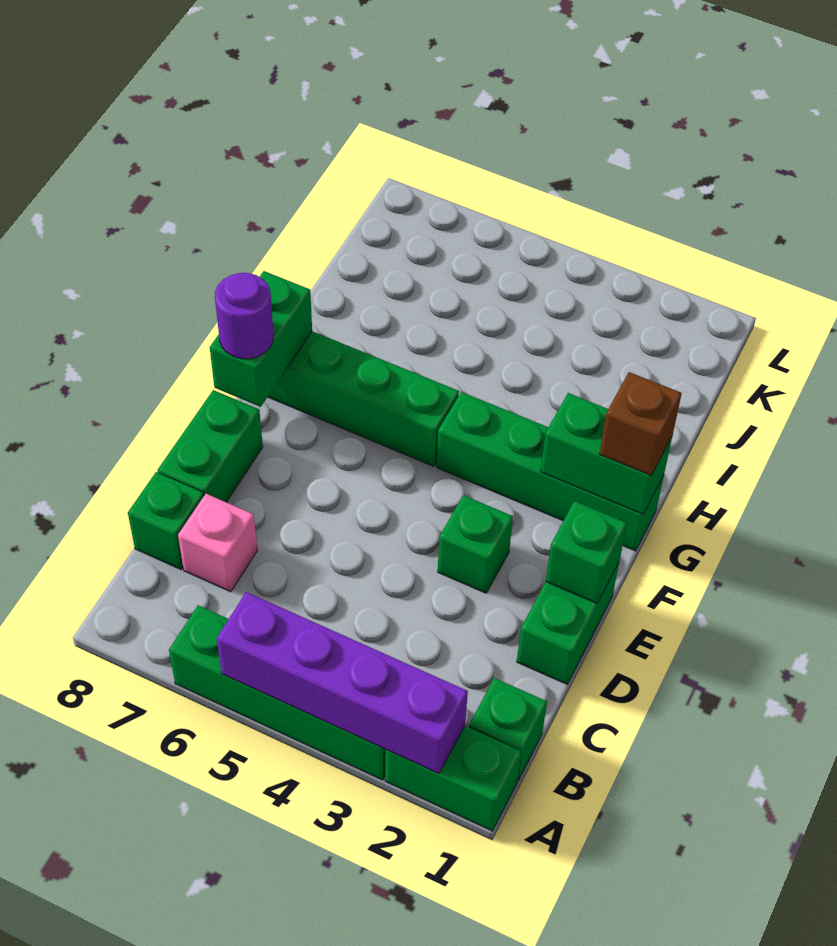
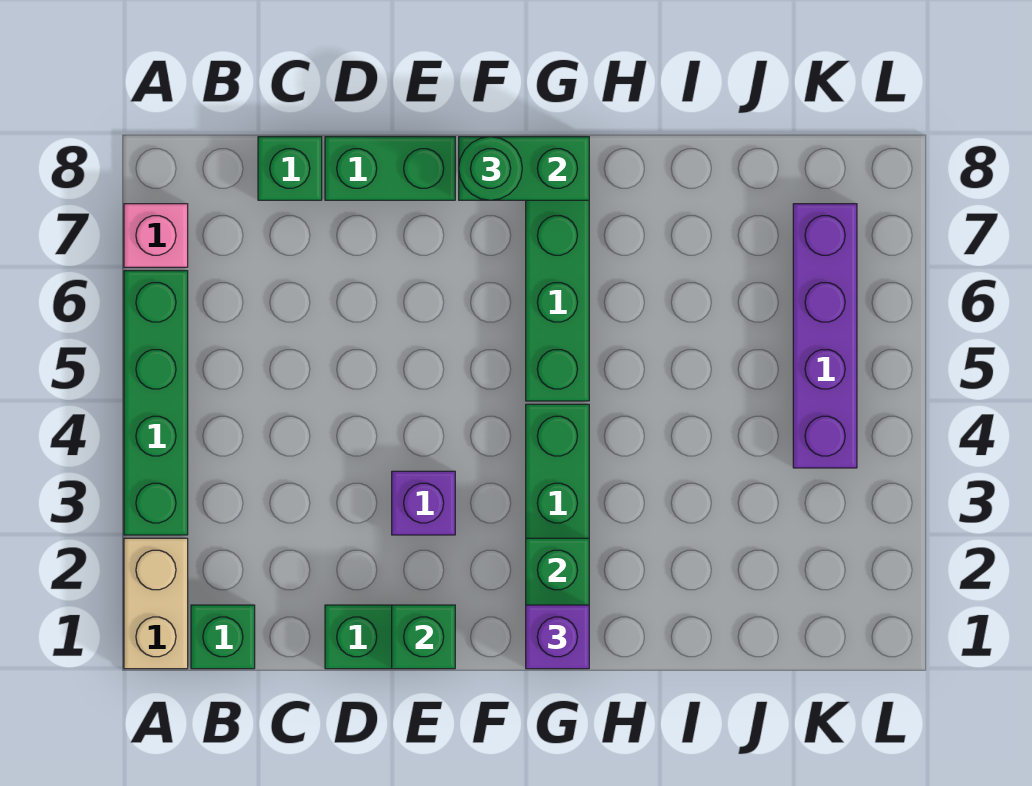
green 1x2 brick [385,726,521,831] -> tan 1x2 brick [124,538,188,669]
purple 1x4 brick [217,592,468,774] -> purple 1x4 brick moved to [793,204,857,468]
pink 1x1 brick [178,494,257,592] -> pink 1x1 brick moved to [124,204,188,267]
green 1x1 brick [438,495,513,593] -> purple 1x1 brick [392,471,455,535]
purple 1x1 round brick [215,273,274,359] -> green 1x1 round brick [459,137,522,200]
brown 1x1 brick [599,372,682,475] -> purple 1x1 brick [526,605,589,669]

